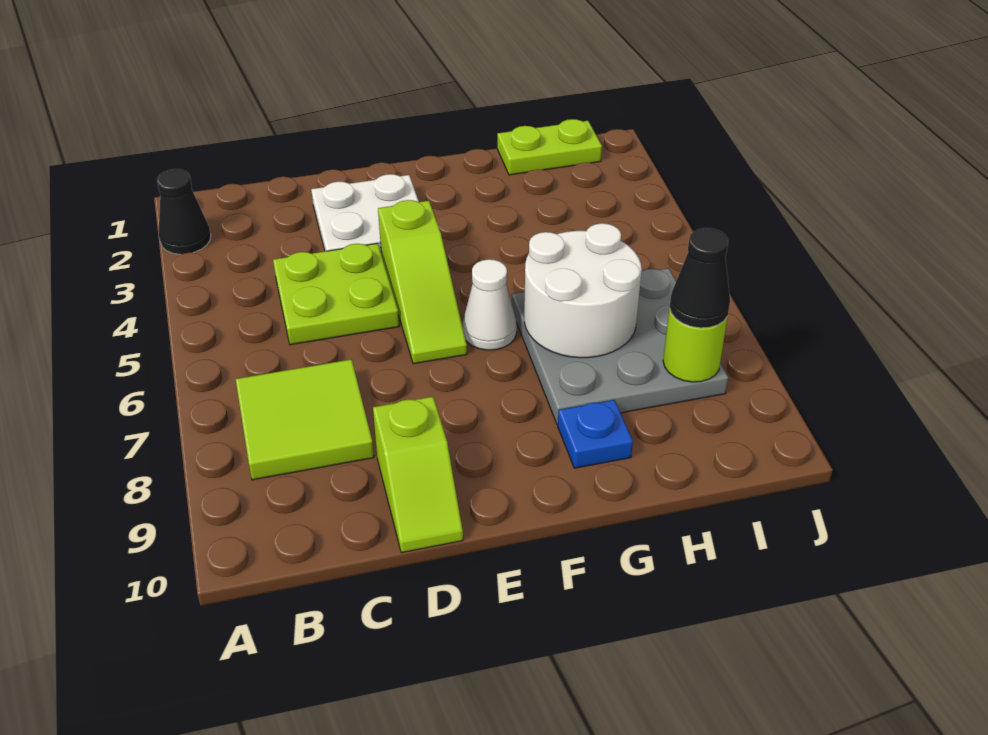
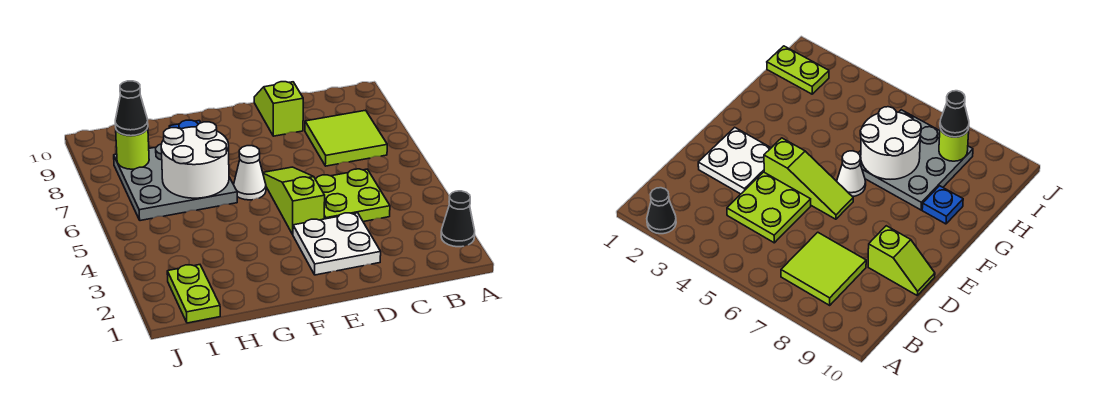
lime 1x2 plate [497,119,602,175] -> lime 1x2 plate turned to [167,265,220,323]

